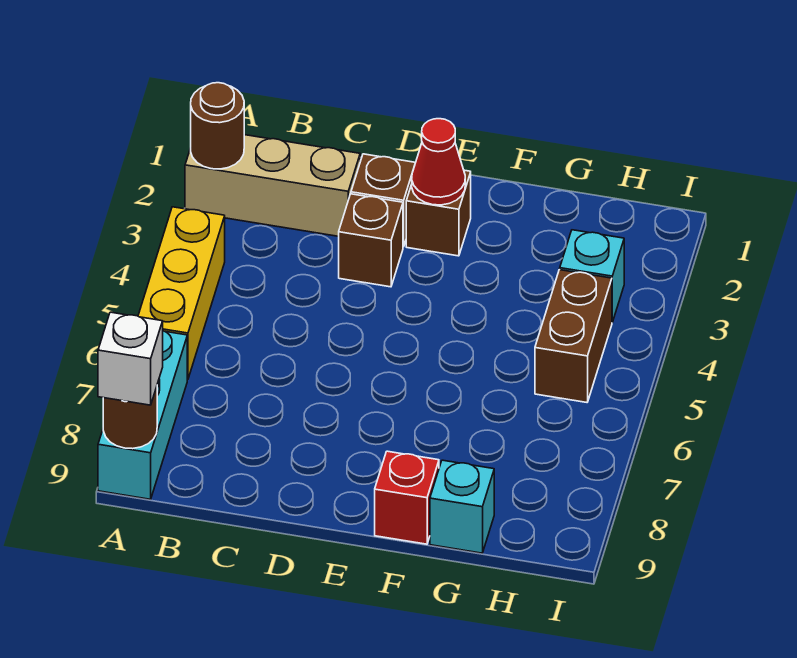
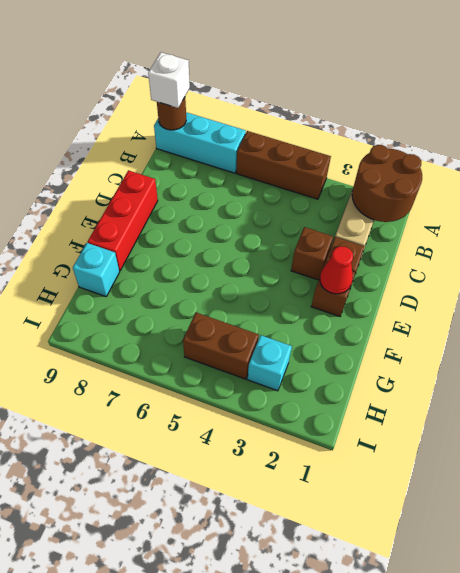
brown 1x1 round brick [191,83,244,169] -> brown 2x2 round brick [352,145,422,222]
yellow 1x3 brick [138,207,225,380] -> brown 1x3 brick [236,131,331,199]
red 1x1 brick [375,451,439,544] -> red 1x3 brick [88,170,158,271]

